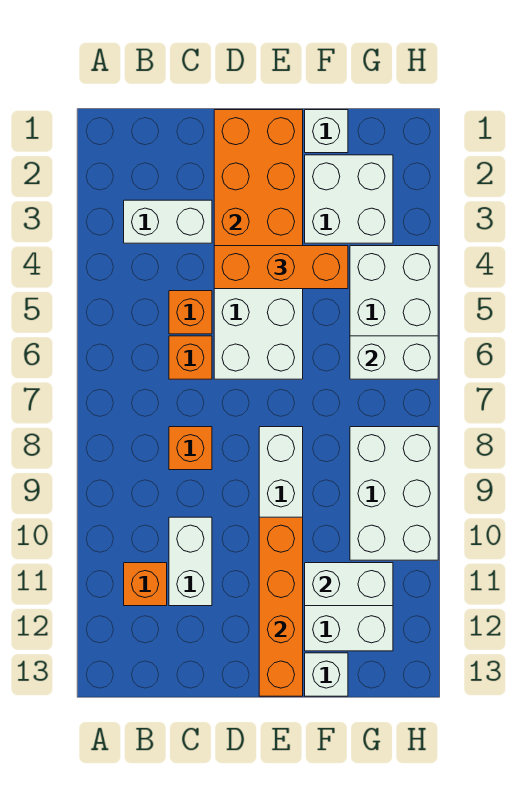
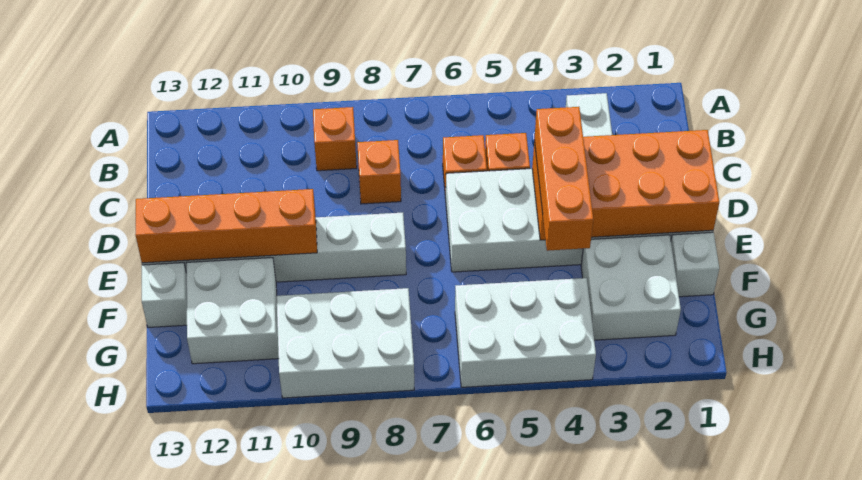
orange 1x1 brick [124,563,167,606] -> orange 1x1 brick moved to [313,107,357,171]
white 1x2 brick [169,517,212,606] -> none
white 1x2 brick [305,563,393,606] -> none
white 1x2 brick [350,336,438,379] -> none

